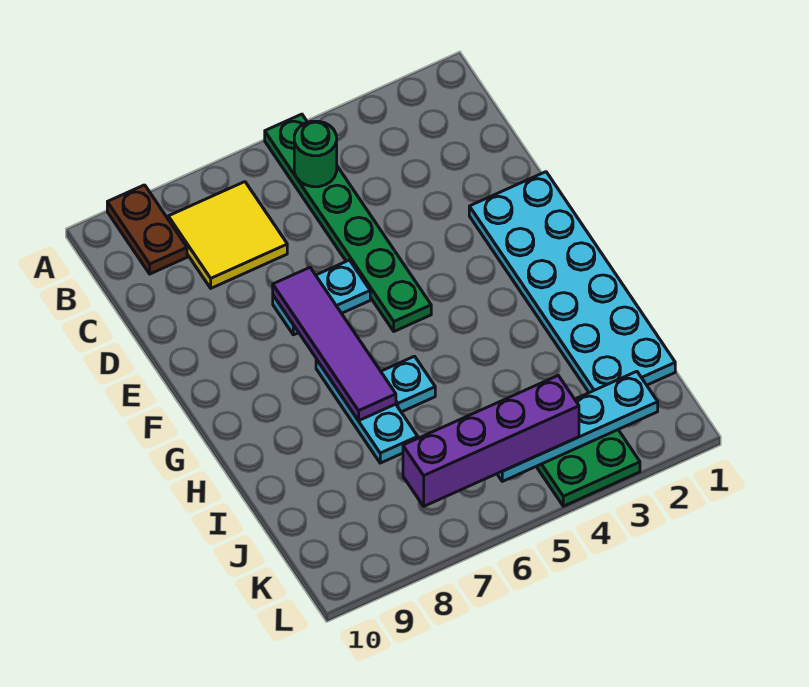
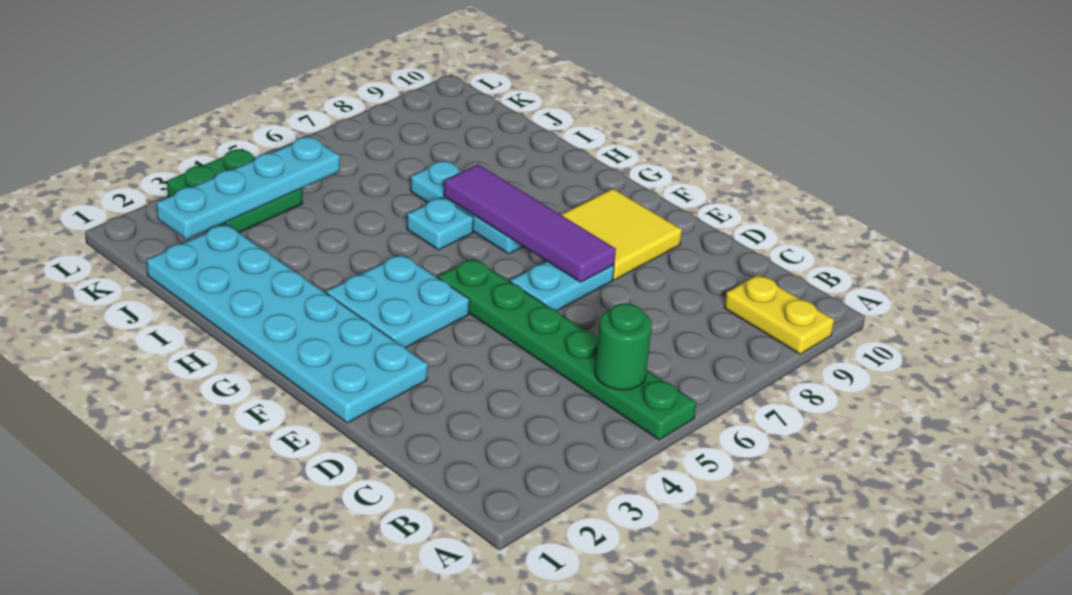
brown 1x2 plate [107,185,187,274] -> yellow 1x2 plate [724,275,834,354]
yellow 2x2 tile [168,182,287,288] -> yellow 2x2 tile moved to [561,189,682,280]
none -> cyan 2x2 plate [326,254,469,348]
purple 1x4 brick [403,376,579,506] -> none

